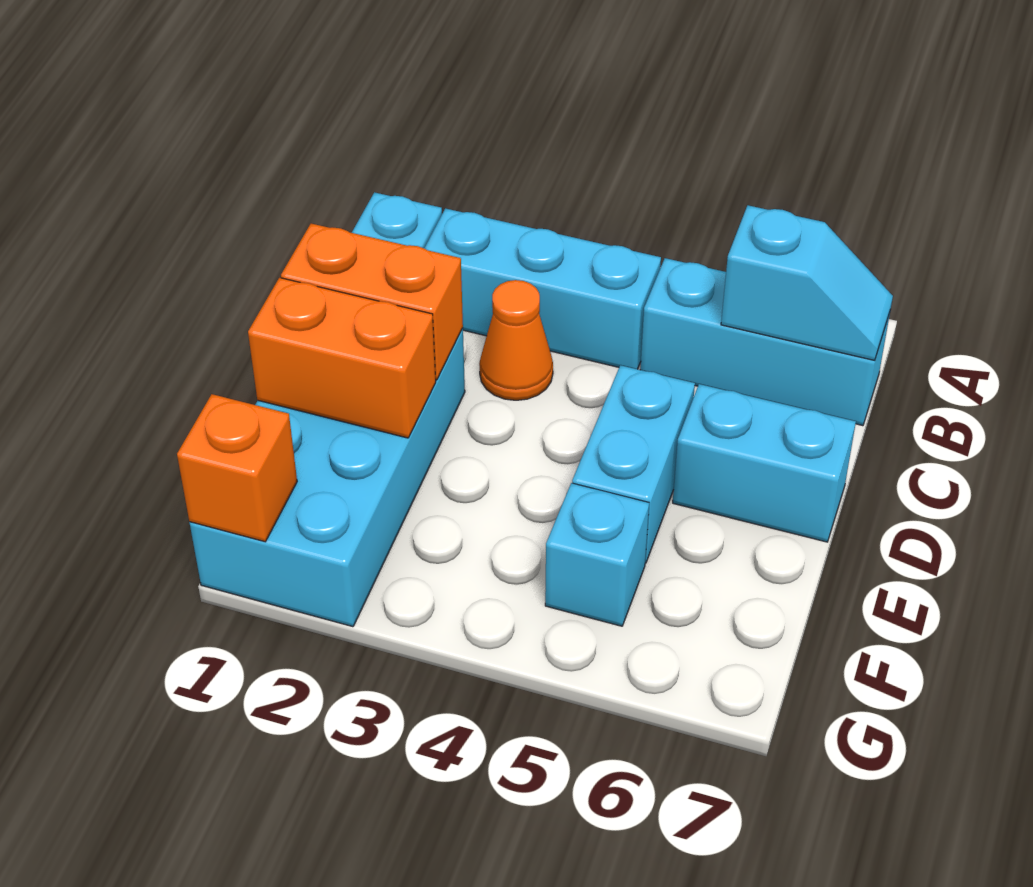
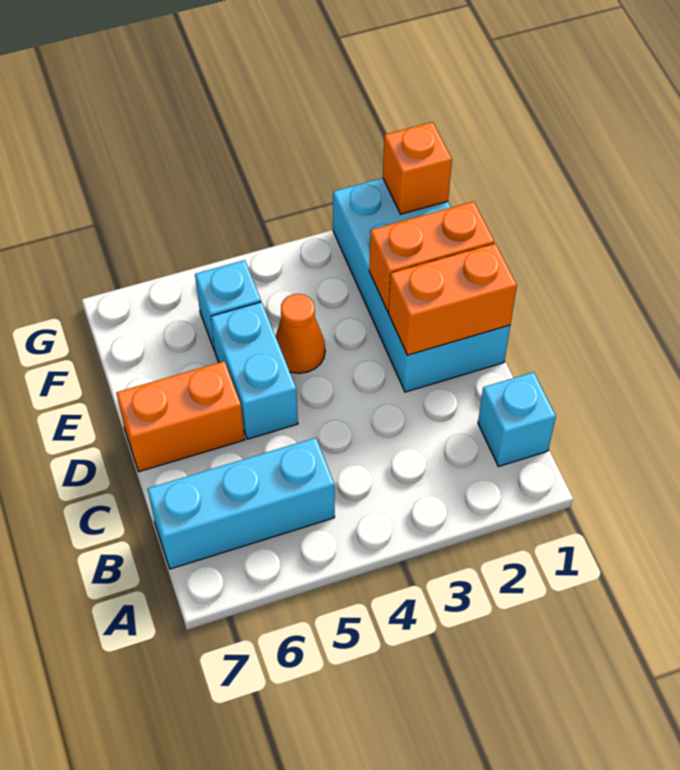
cyan 1x3 brick [424,208,661,369] -> none
cyan 1x2 slope [721,205,893,360] -> none
orange 1x1 cone [479,280,553,400] -> orange 1x1 cone moved to [276,294,325,373]
cyan 1x2 brick [673,384,856,542] -> orange 1x2 brick [116,361,245,472]

